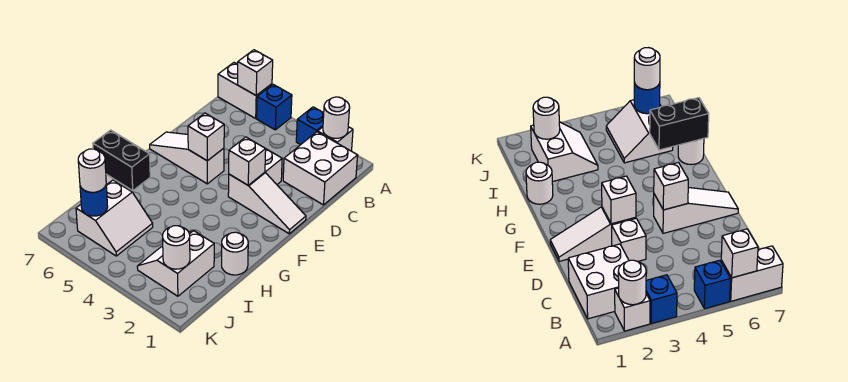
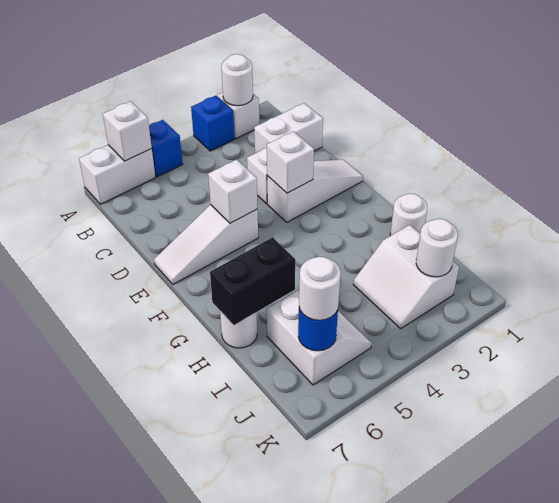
white 2x2 brick [283,132,358,205] -> white 1x2 brick [254,103,323,153]

